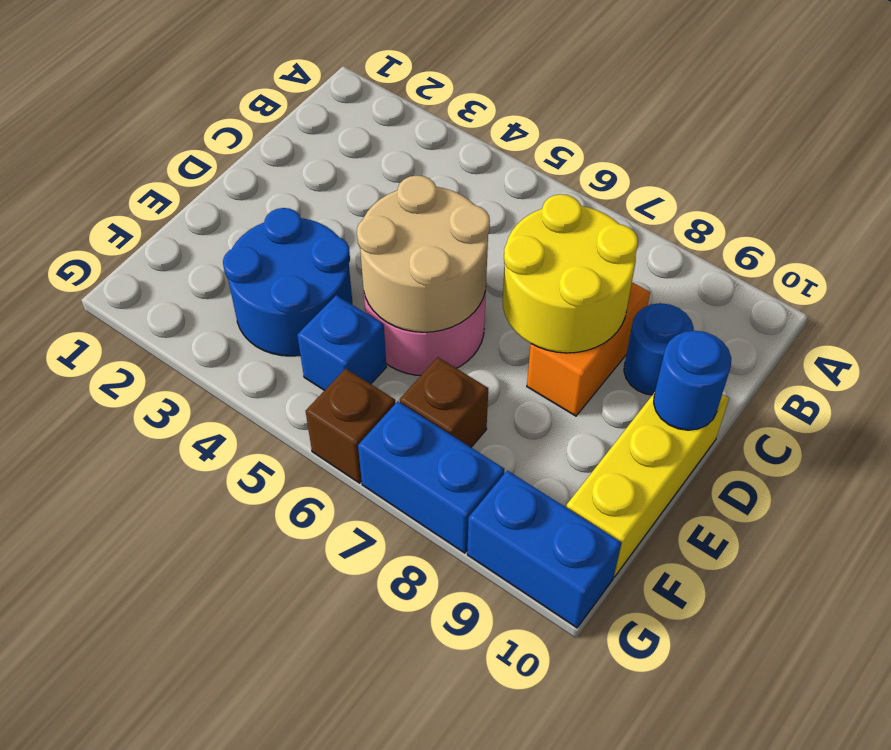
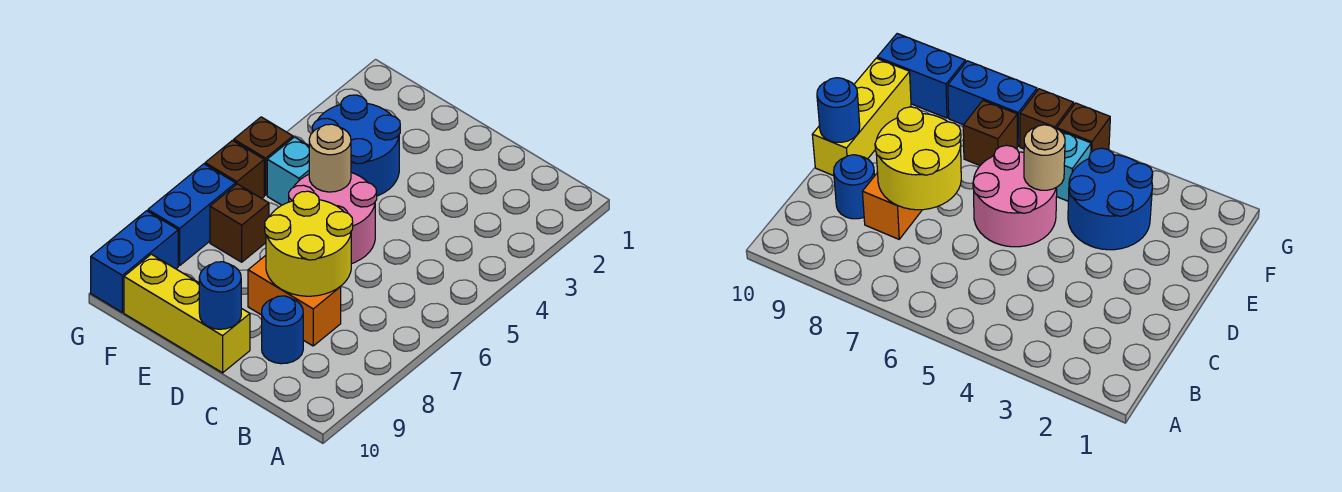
tan 2x2 round brick [357,175,490,332] -> tan 1x1 round brick [309,124,351,192]
blue 1x1 brick [297,295,386,391] -> cyan 1x1 brick [267,137,309,205]
none -> brown 1x1 brick [234,117,293,195]

